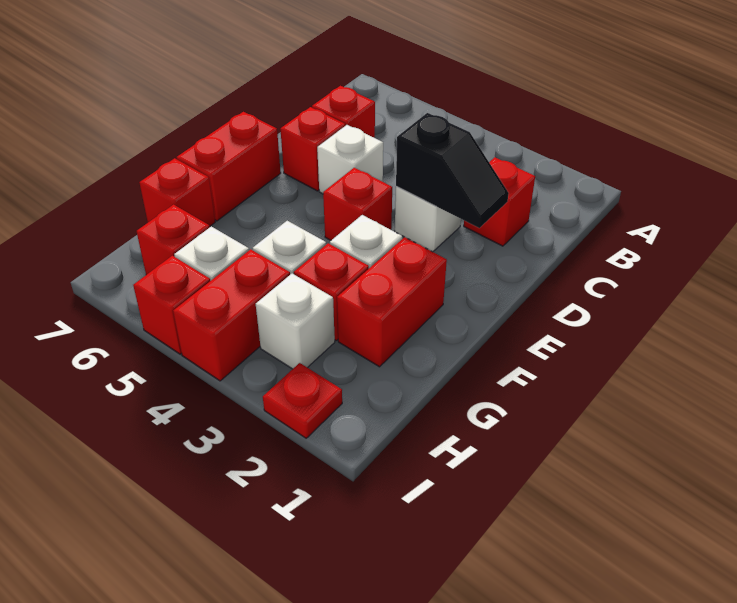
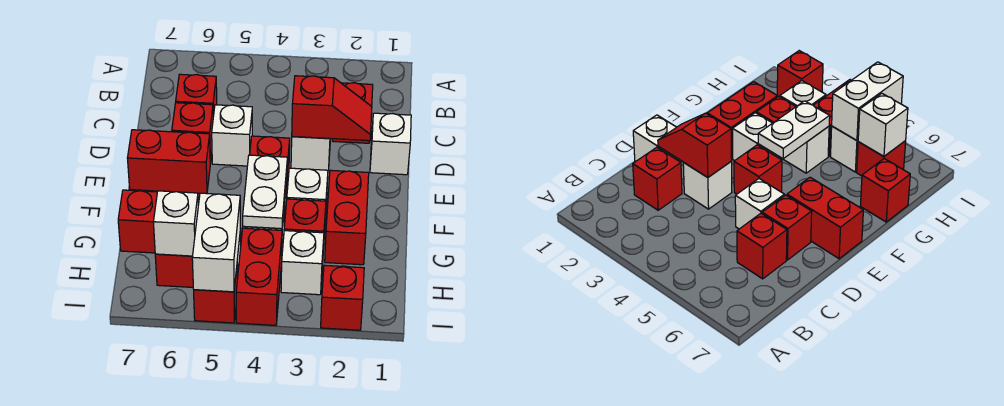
none -> white 1x1 brick [370,113,411,175]
black 1x2 slope [396,113,509,228] -> red 1x2 slope [292,76,372,141]
red 1x2 brick [176,112,281,221] -> red 1x2 brick turned to [127,130,210,194]
none -> white 1x2 plate [243,155,287,229]
none -> white 1x2 brick [192,193,240,292]
none -> white 1x1 brick [153,191,198,256]
red 1x1 plate [263,363,342,438] -> red 1x1 brick [321,265,364,330]

